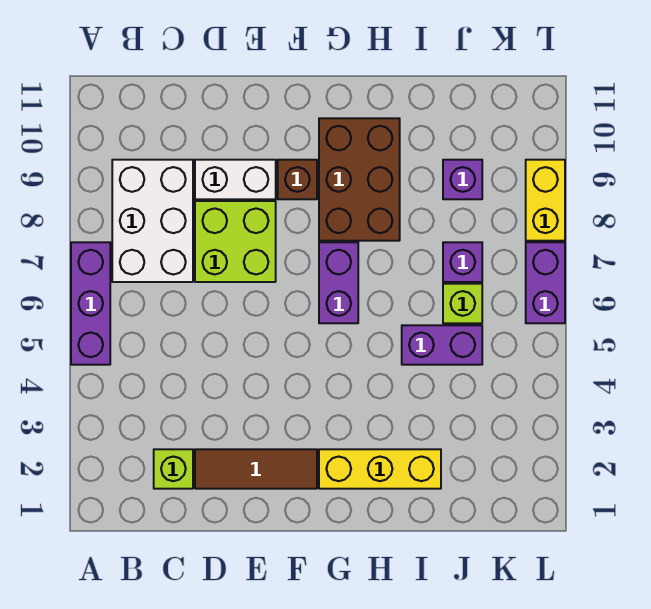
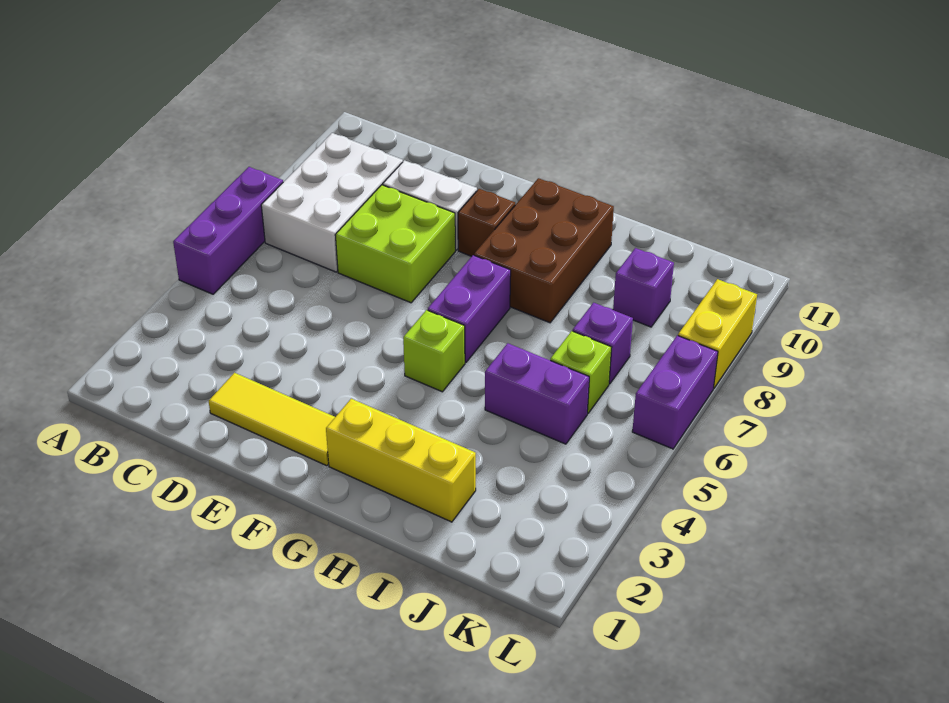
lime 1x1 brick [154,449,193,489] -> lime 1x1 brick moved to [403,310,465,392]
brown 1x3 tile [195,449,317,489] -> yellow 1x3 tile [209,373,335,466]

